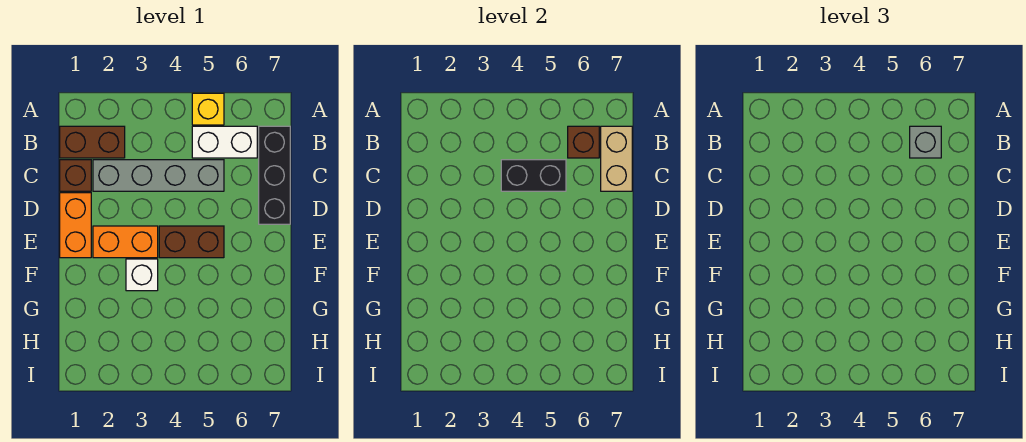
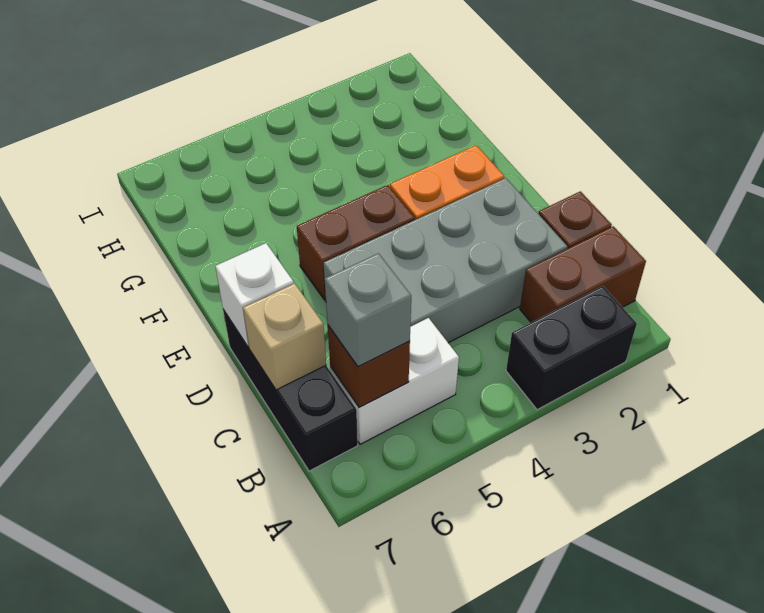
yellow 1x1 brick [192,93,224,125] -> none
tan 1x2 brick [601,126,632,191] -> tan 1x1 brick [243,284,326,390]
grey 1x4 brick [93,160,224,191] -> grey 2x4 brick [324,178,567,343]
black 1x2 brick [501,160,566,191] -> black 1x2 brick moved to [506,286,637,410]
orange 1x2 brick [60,193,91,258] -> none
white 1x1 brick [126,259,158,291] -> white 1x1 brick moved to [215,243,294,347]

